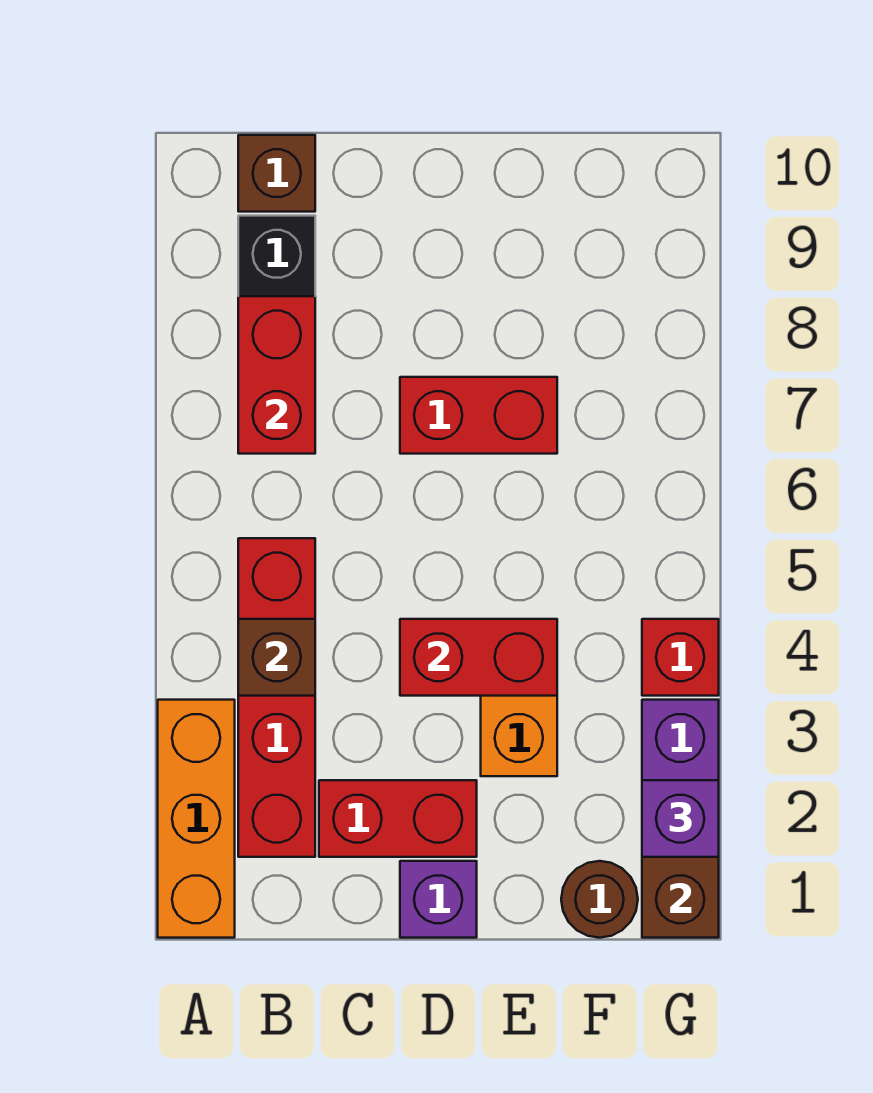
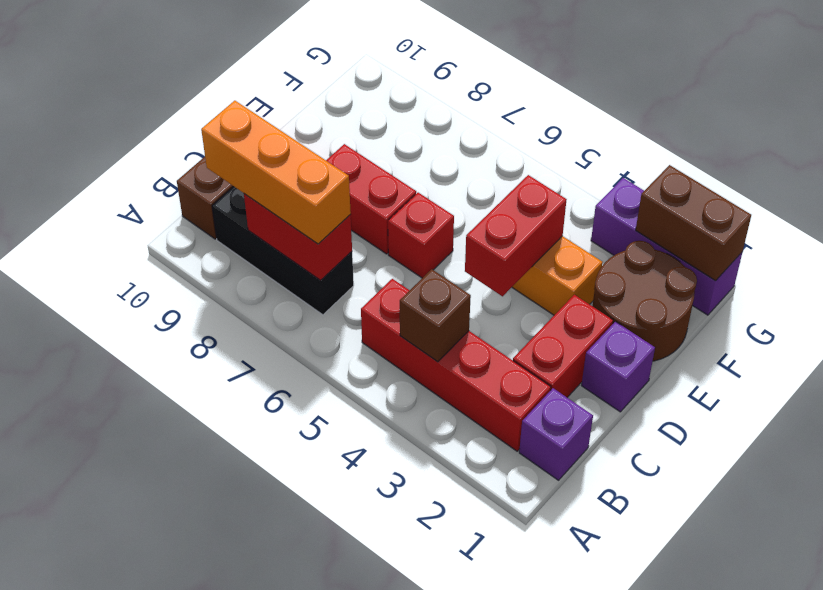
orange 1x3 brick [158,700,235,938] -> orange 1x3 brick moved to [201,101,351,244]
red 1x2 brick [400,377,557,454] -> red 1x2 brick turned to [326,144,416,254]
brown 1x1 round brick [561,861,638,938] -> brown 2x2 round brick [593,241,697,361]
purple 1x1 brick [642,780,719,857] -> purple 1x1 brick moved to [519,388,593,480]
red 1x1 brick [642,619,719,696] -> red 1x1 brick moved to [388,193,454,278]

